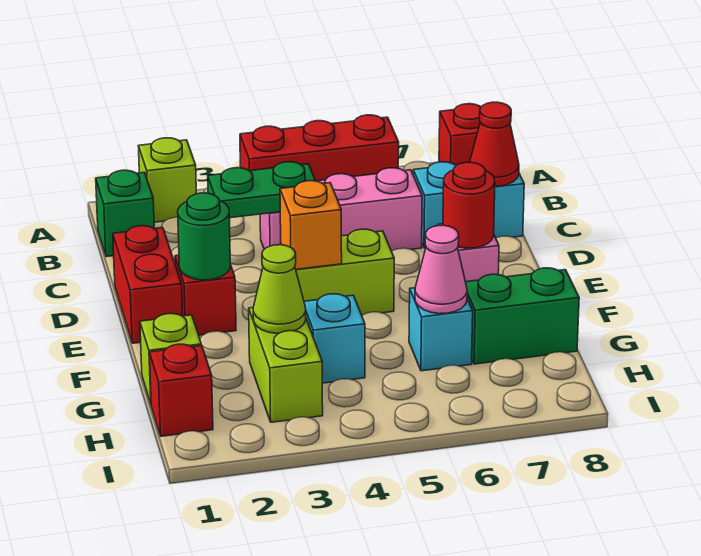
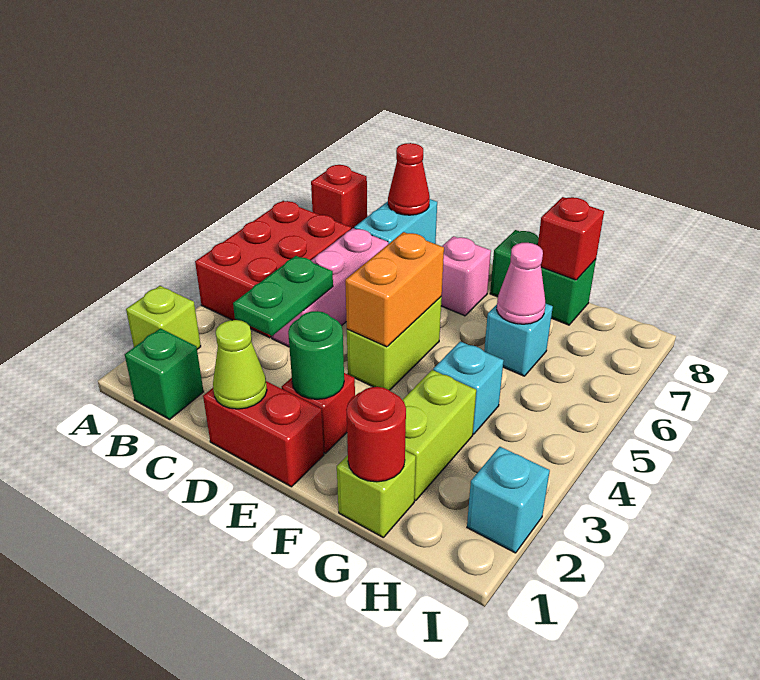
red 1x3 brick [240,115,399,181] -> red 2x3 brick [195,201,351,338]
orange 1x1 brick [280,181,342,269] -> orange 1x2 brick [345,232,444,347]
red 1x1 round brick [443,162,495,248] -> red 1x1 round brick moved to [346,387,406,482]
lime 1x2 brick [249,308,323,422] -> lime 1x2 brick turned to [403,370,476,501]
lime 1x1 cone [253,245,306,333] -> lime 1x1 cone moved to [213,320,267,409]
green 1x2 brick [466,268,579,364] -> green 1x2 brick turned to [490,230,596,325]
red 1x1 brick [149,344,213,436] -> red 1x1 brick moved to [538,197,604,280]
none -> cyan 1x1 brick [467,447,550,553]

